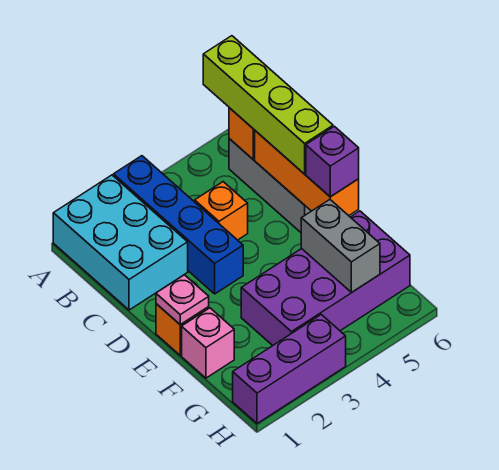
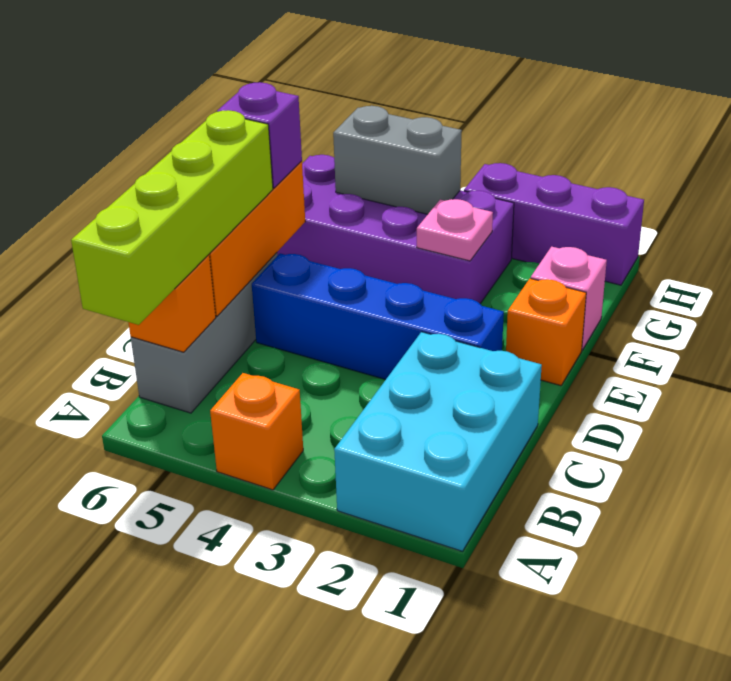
blue 1x4 brick [113,156,243,294] -> blue 1x4 brick turned to [252,253,504,380]
orange 1x1 brick [195,182,248,240] -> orange 1x1 brick moved to [210,373,303,490]
pink 1x1 plate [156,275,209,325] -> pink 1x1 plate moved to [417,199,493,261]
grey 1x2 brick [301,200,380,292] -> grey 1x2 brick turned to [333,106,462,214]

